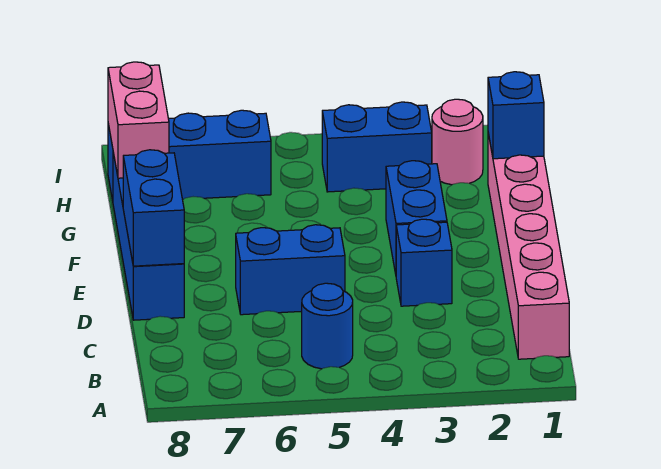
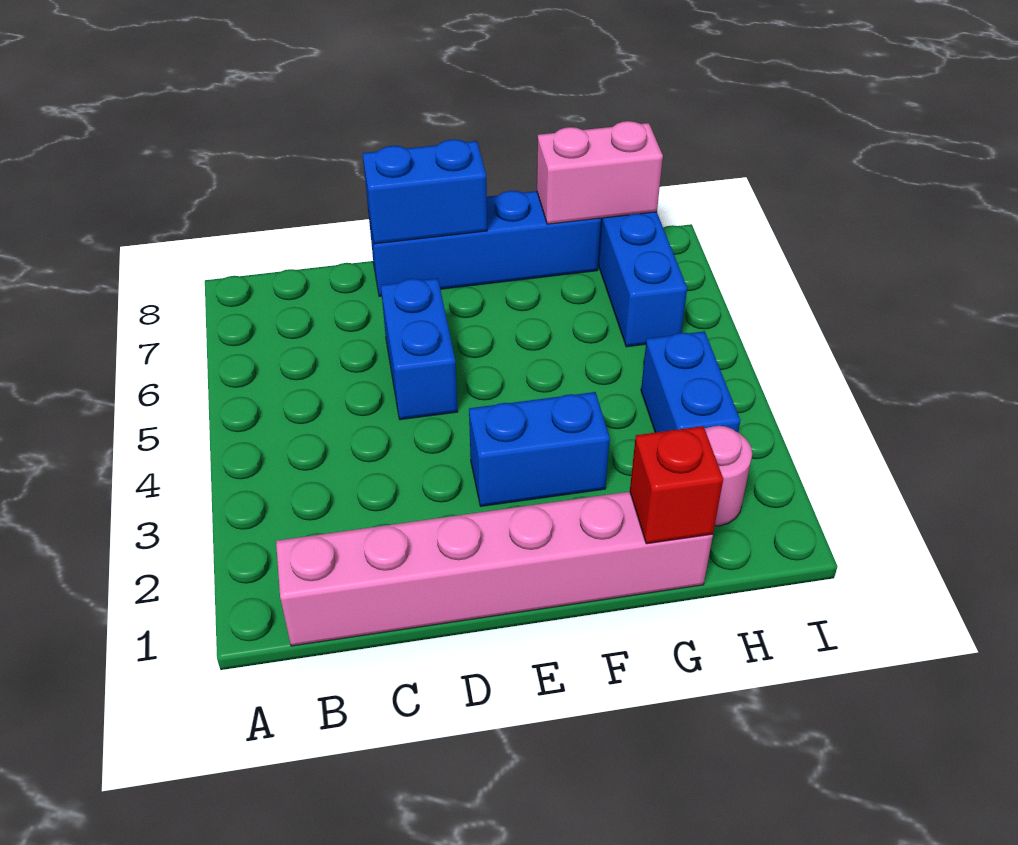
blue 1x1 round brick [302,283,353,369] -> none
blue 1x1 brick [396,219,452,306] -> none
blue 1x1 brick [488,72,544,159] -> red 1x1 brick [630,426,723,544]

